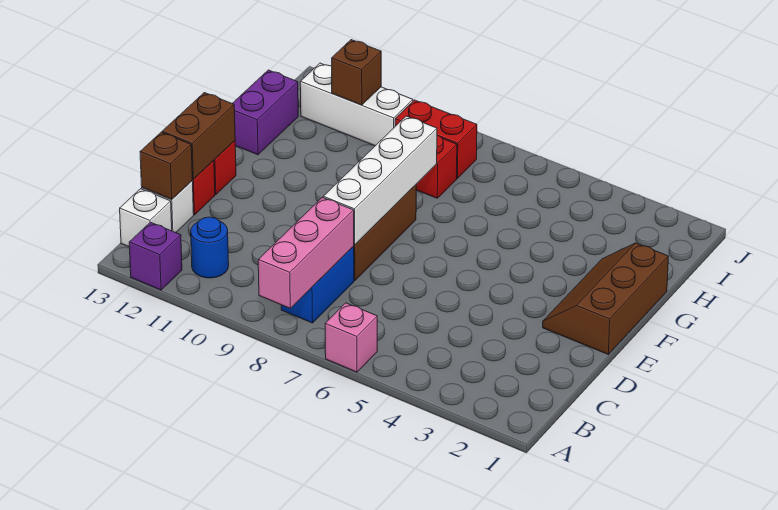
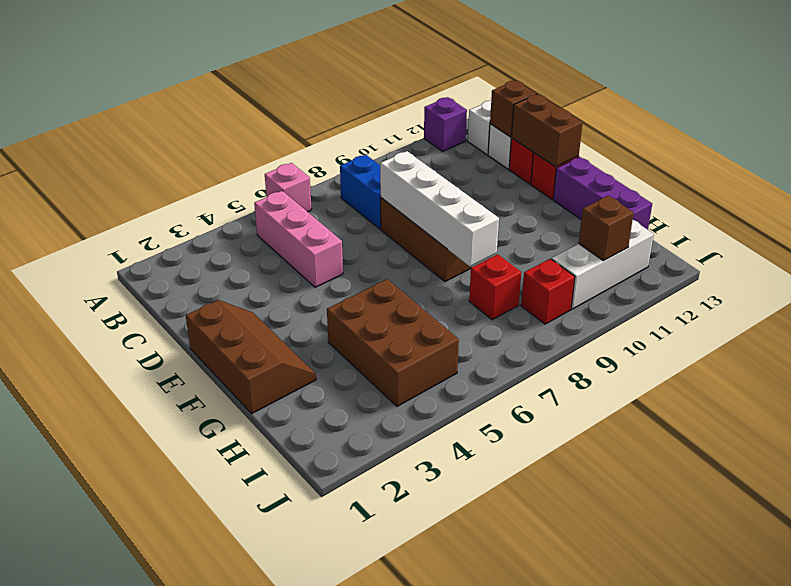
pink 1x3 brick [258,197,354,308] -> pink 1x3 brick moved to [254,191,343,287]
blue 1x1 round brick [191,217,229,278] -> none
none -> brown 2x3 brick [327,279,459,406]
purple 1x2 brick [232,70,298,155] -> purple 1x3 brick [553,157,652,230]
red 1x2 brick [395,100,477,178] -> red 1x1 brick [521,259,575,324]

